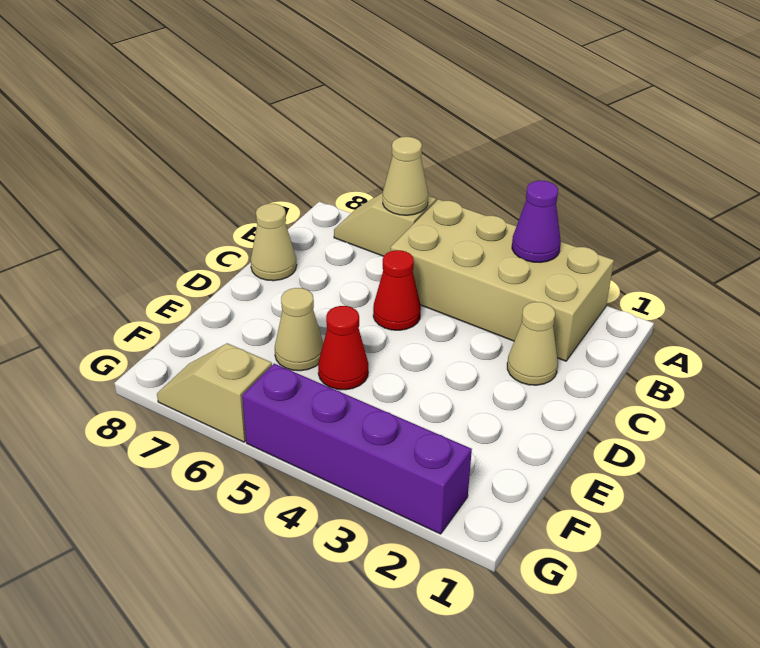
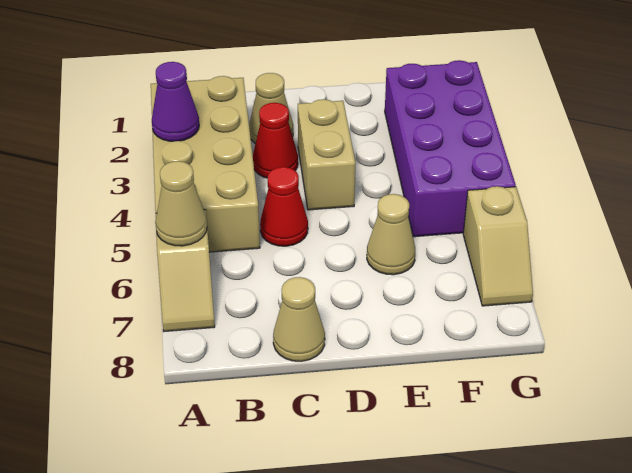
none -> tan 1x2 brick [298,99,355,210]
red 1x1 cone [318,306,368,390] -> red 1x1 cone moved to [253,103,298,178]
purple 1x4 brick [242,364,472,534] -> purple 2x4 brick [385,60,516,237]

